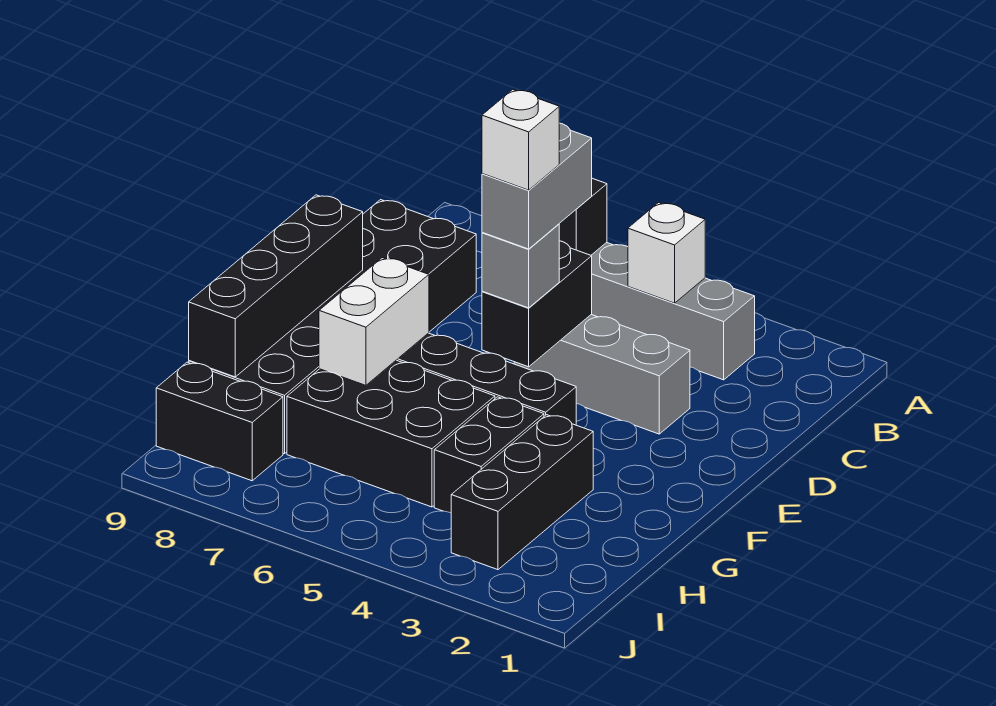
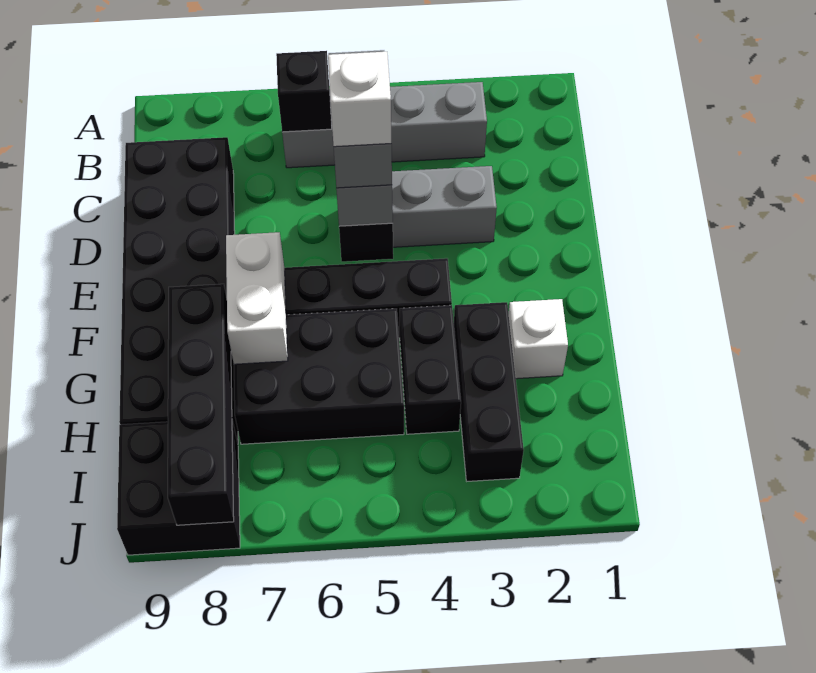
white 1x1 brick [628,202,705,303] -> white 1x1 brick moved to [509,299,568,379]
black 1x4 brick [189,195,363,377] -> black 1x4 brick moved to [168,284,234,525]
black 1x2 brick [156,362,283,481] -> black 2x2 brick [117,420,240,555]

